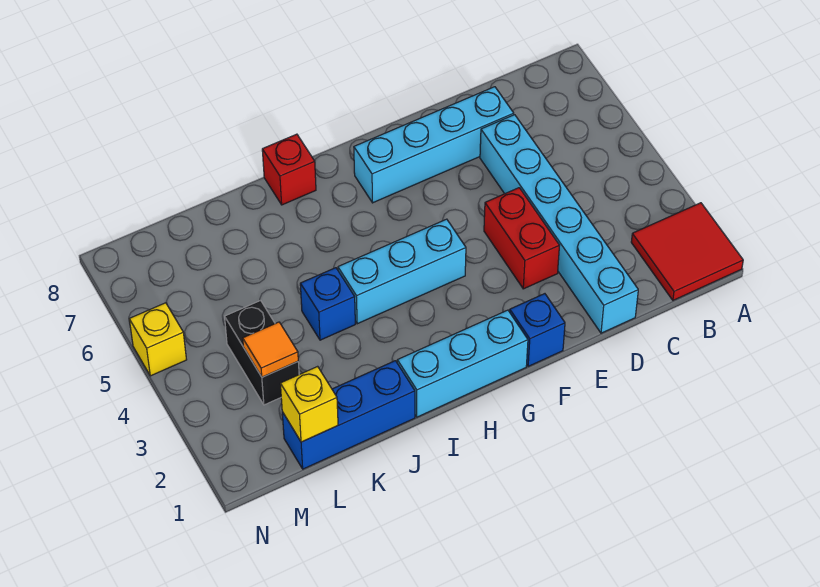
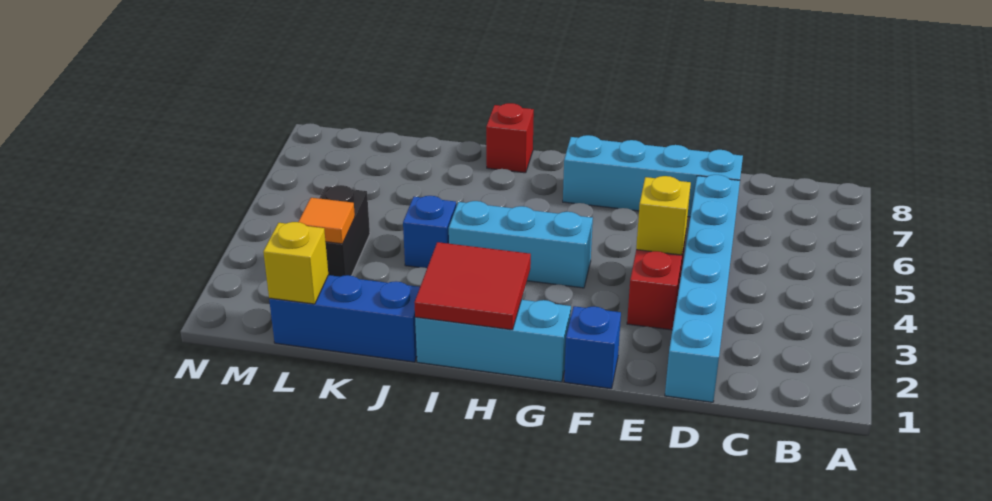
red 2x2 tile [631,203,743,300] -> red 2x2 tile moved to [414,242,531,330]
yellow 1x1 brick [129,303,187,376] -> yellow 1x1 brick moved to [636,176,691,255]

